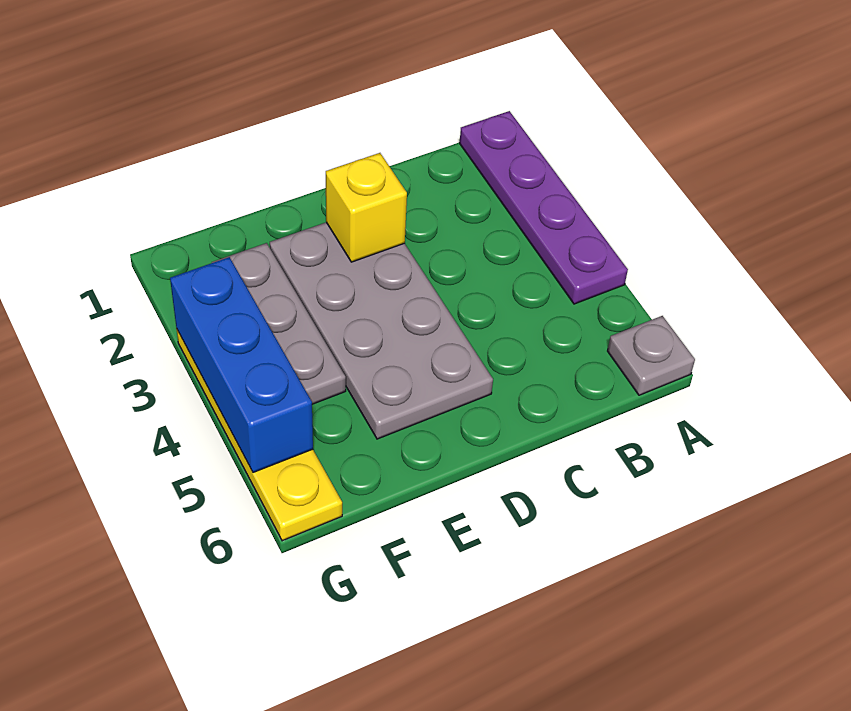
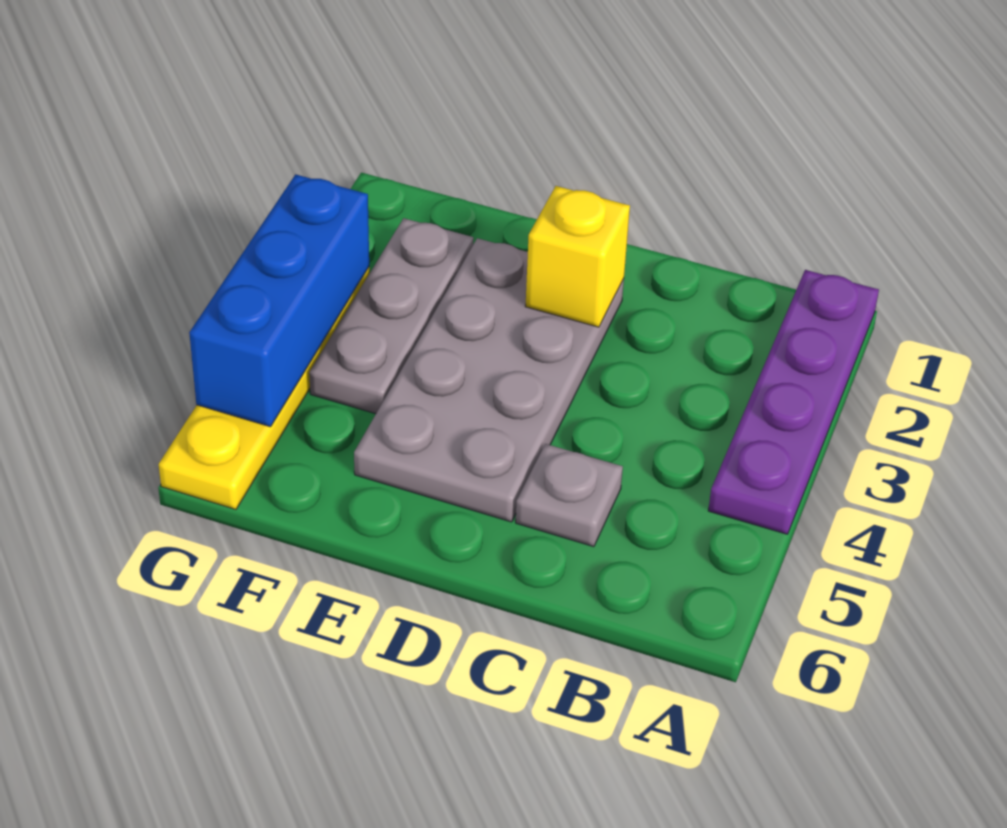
grey 1x1 plate [608,316,695,395] -> grey 1x1 plate moved to [516,444,623,547]

